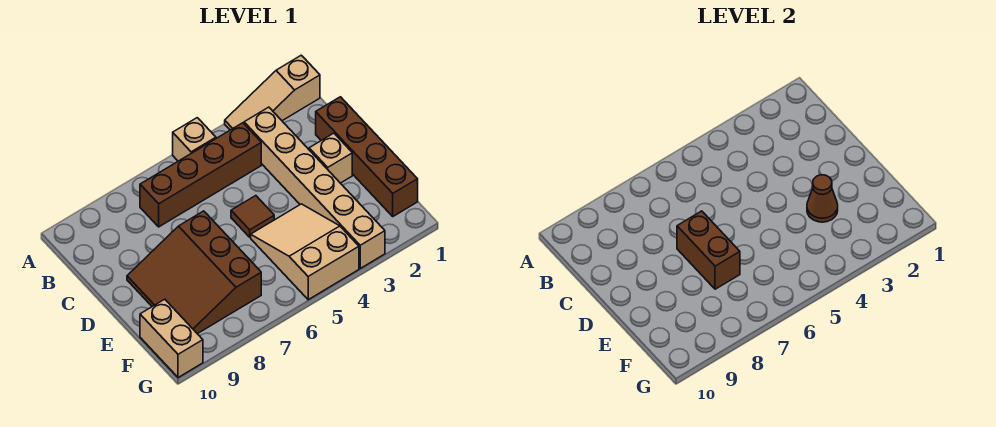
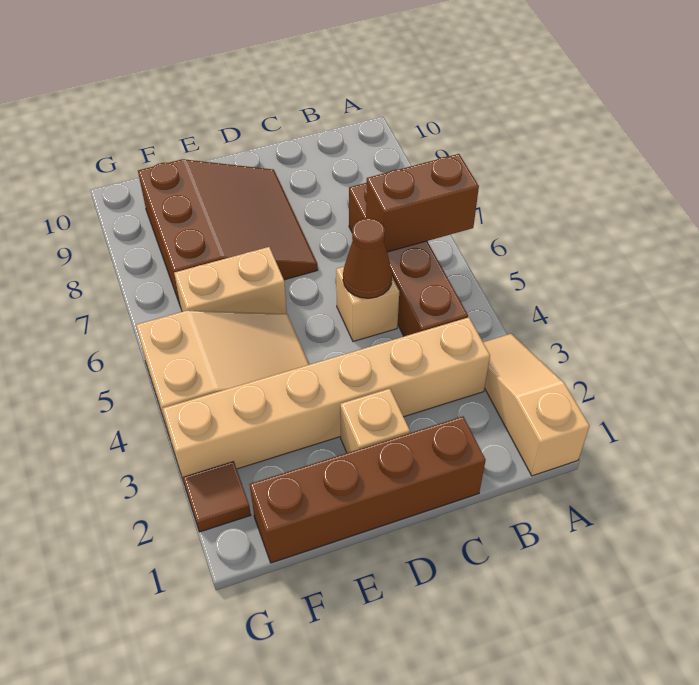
tan 1x1 brick [173,118,216,161] -> tan 1x1 brick moved to [336,267,399,342]
brown 1x1 tile [231,196,274,237] -> brown 1x1 tile moved to [183,461,251,532]
brown 3x3 slope [127,211,261,334] -> brown 3x3 slope turned to [138,159,318,307]
brown 1x2 brick [677,211,740,289] -> brown 1x2 brick moved to [366,154,479,252]
brown 1x1 cone [807,175,838,222] -> brown 1x1 cone moved to [343,218,392,298]
tan 1x2 brick [140,299,203,378] -> tan 1x2 brick moved to [174,247,287,314]

